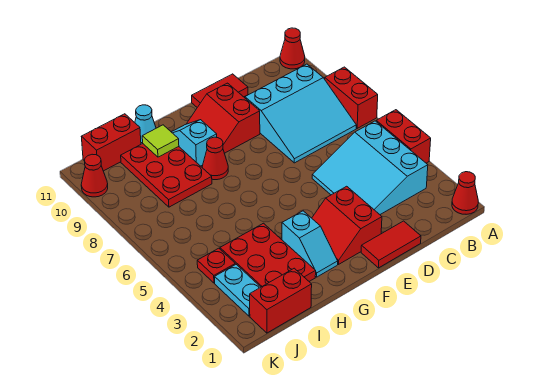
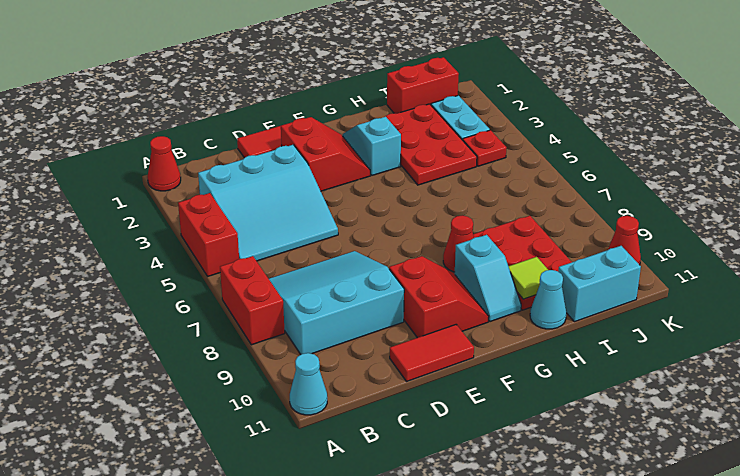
red 1x1 cone [280,28,305,69] -> cyan 1x1 cone [290,353,327,415]
cyan 3x3 slope [312,121,428,214] -> cyan 3x3 slope turned to [198,145,338,261]
red 1x2 brick [81,114,141,171] -> cyan 1x2 brick [558,246,641,322]

